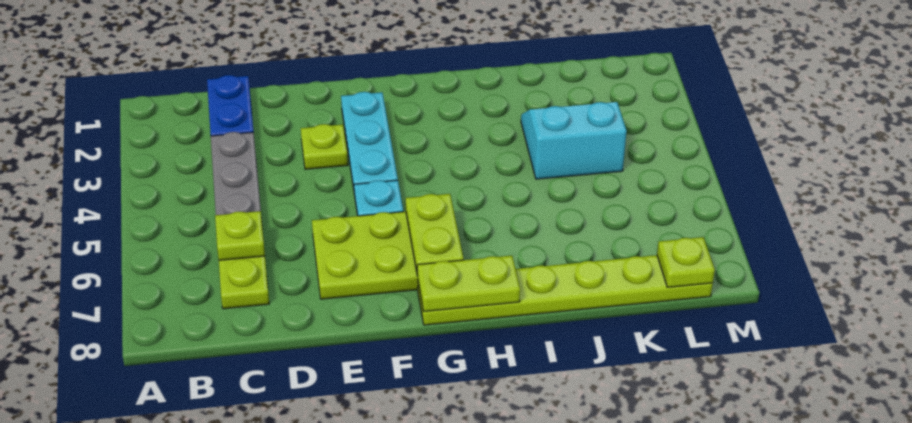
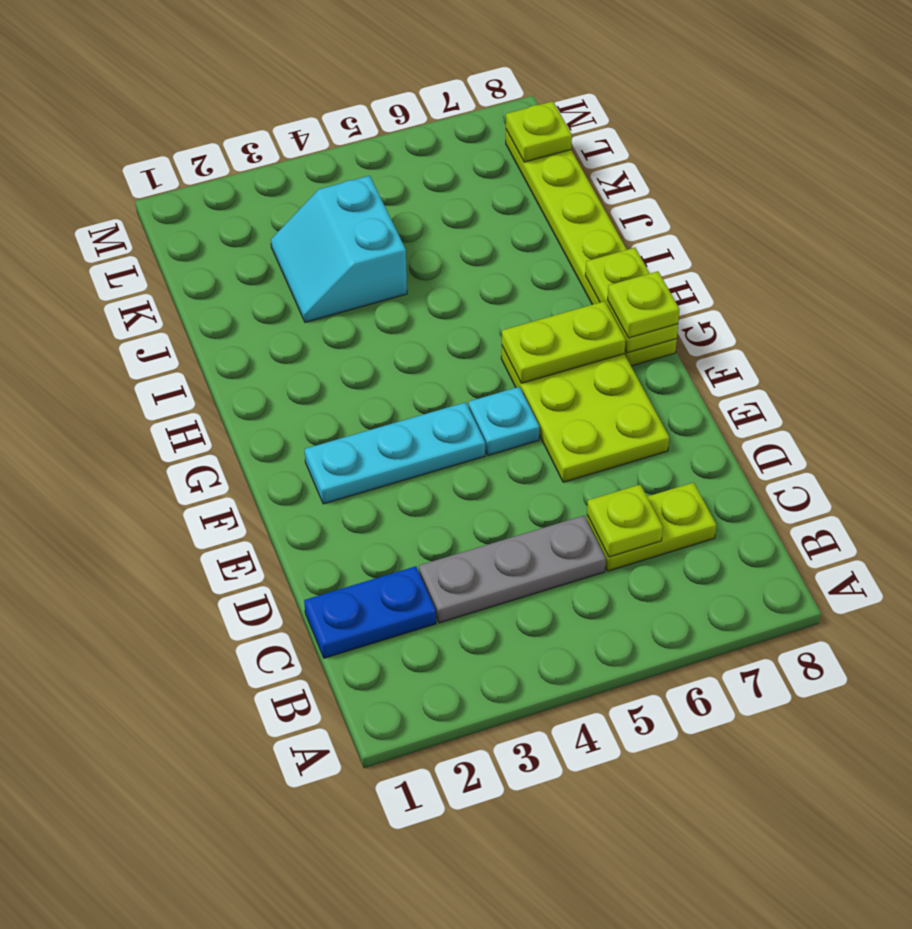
lime 1x1 plate [301,124,348,169] -> lime 1x1 plate moved to [607,271,680,338]

